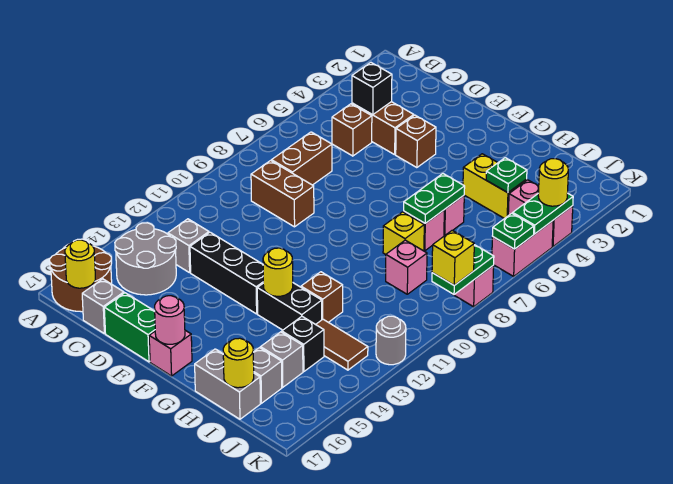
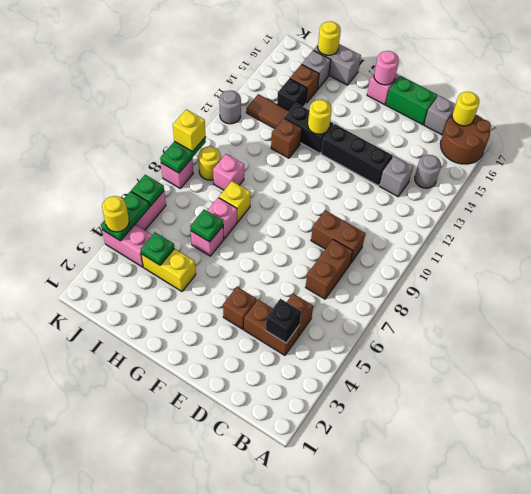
grey 2x2 round brick [115,223,176,295] -> grey 1x1 round brick [415,155,441,188]
green 1x2 plate [404,174,465,223] -> green 1x1 plate [190,209,223,242]
grey 1x1 brick [261,332,303,387] -> brown 1x1 brick [290,64,319,103]
none -> yellow 1x1 round brick [198,146,221,180]

